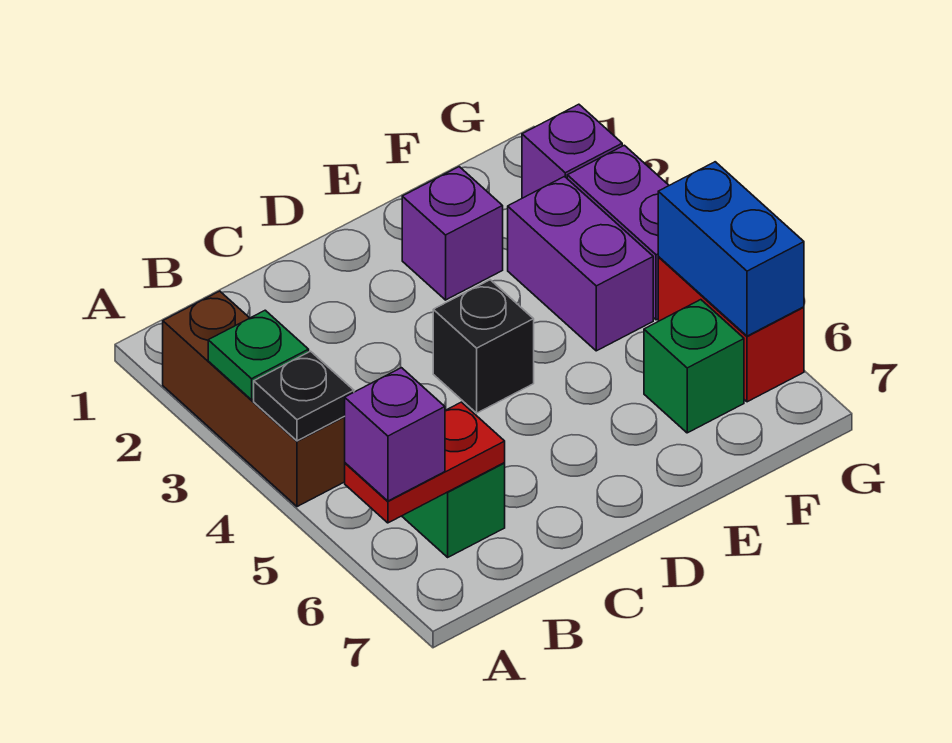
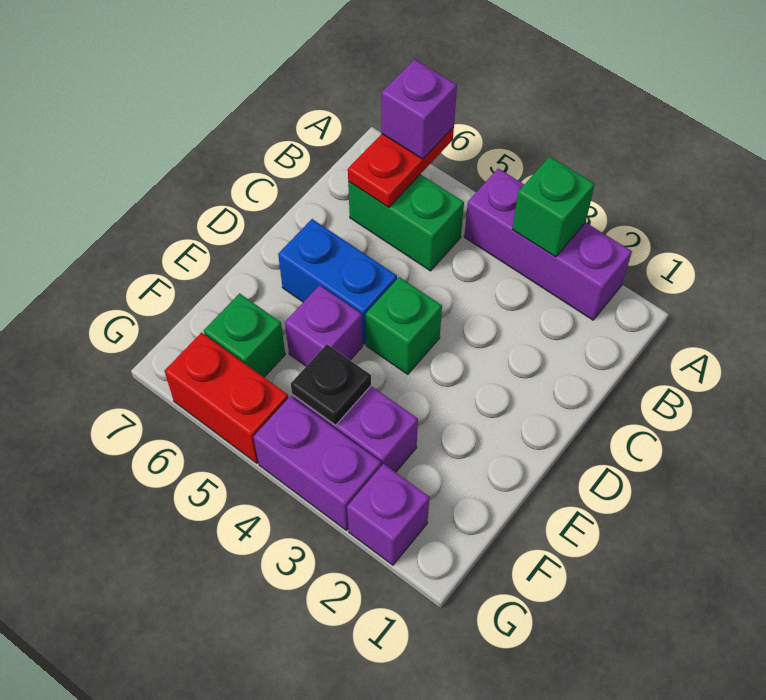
brown 1x3 brick [163,291,345,507] -> purple 1x3 brick [464,168,632,320]
green 1x1 plate [208,310,309,400] -> green 1x1 brick [512,157,595,257]
black 1x1 plate [254,351,354,441] -> black 1x1 plate moved to [291,344,371,425]
black 1x1 brick [433,280,534,413] -> green 1x1 brick [366,277,442,374]
purple 1x1 brick [402,167,503,300] -> purple 1x1 brick moved to [285,285,363,366]
blue 1x2 brick [658,162,804,336] -> blue 1x2 brick moved to [278,219,397,344]

